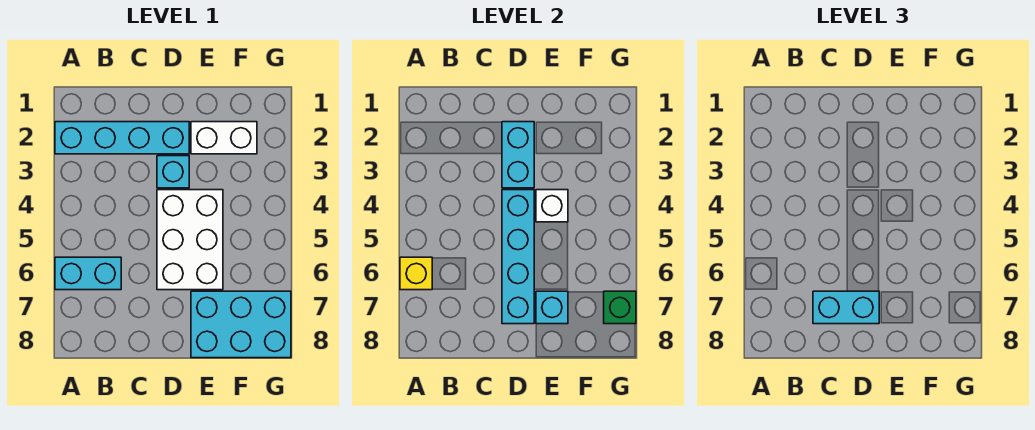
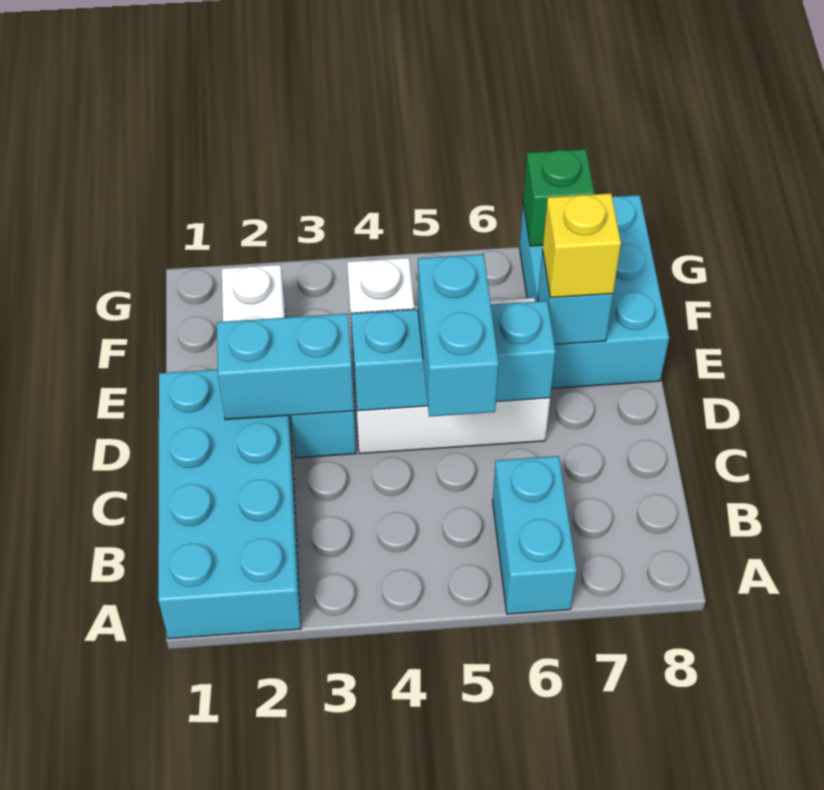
cyan 1x4 brick [55,122,189,154] -> cyan 2x4 brick [158,369,301,639]
yellow 1x1 brick [400,257,432,290] -> yellow 1x1 brick moved to [543,193,621,298]
cyan 1x2 brick [813,291,879,324] -> cyan 1x2 brick moved to [418,254,499,417]
cyan 1x4 brick [502,190,534,324] -> cyan 1x3 brick [351,301,556,411]

